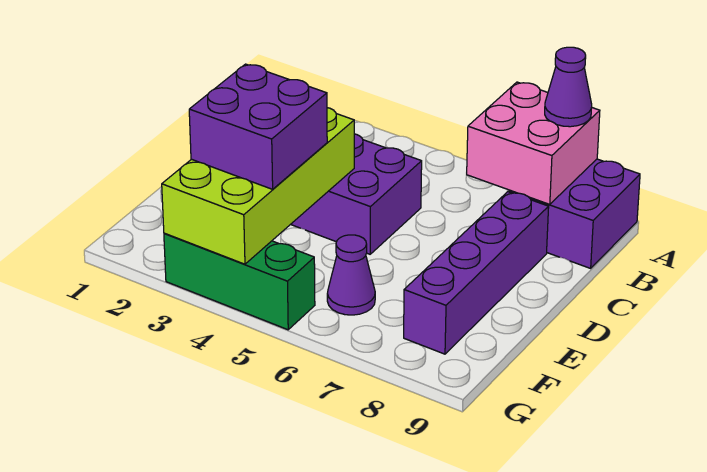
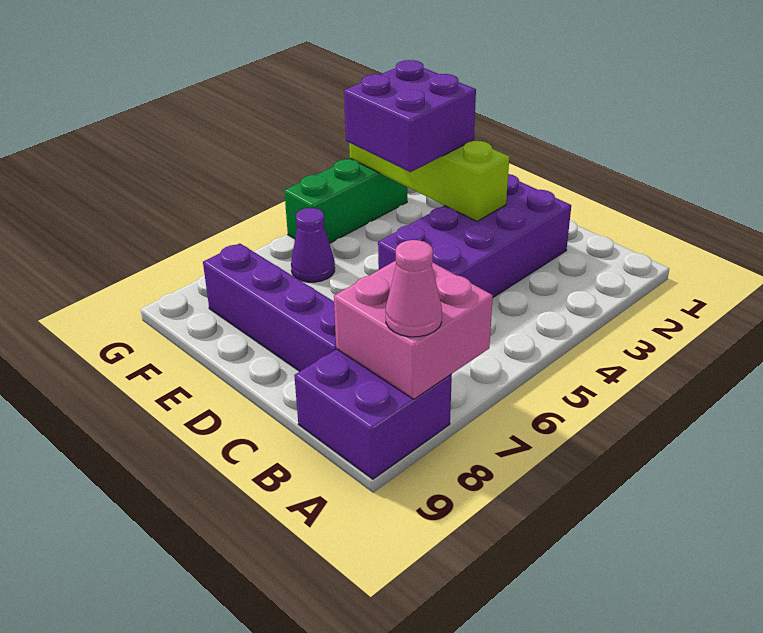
purple 1x1 cone [545,47,592,127] -> pink 1x1 cone [386,240,442,337]
lime 2x4 brick [162,108,354,264] -> lime 1x4 brick [349,140,509,221]

